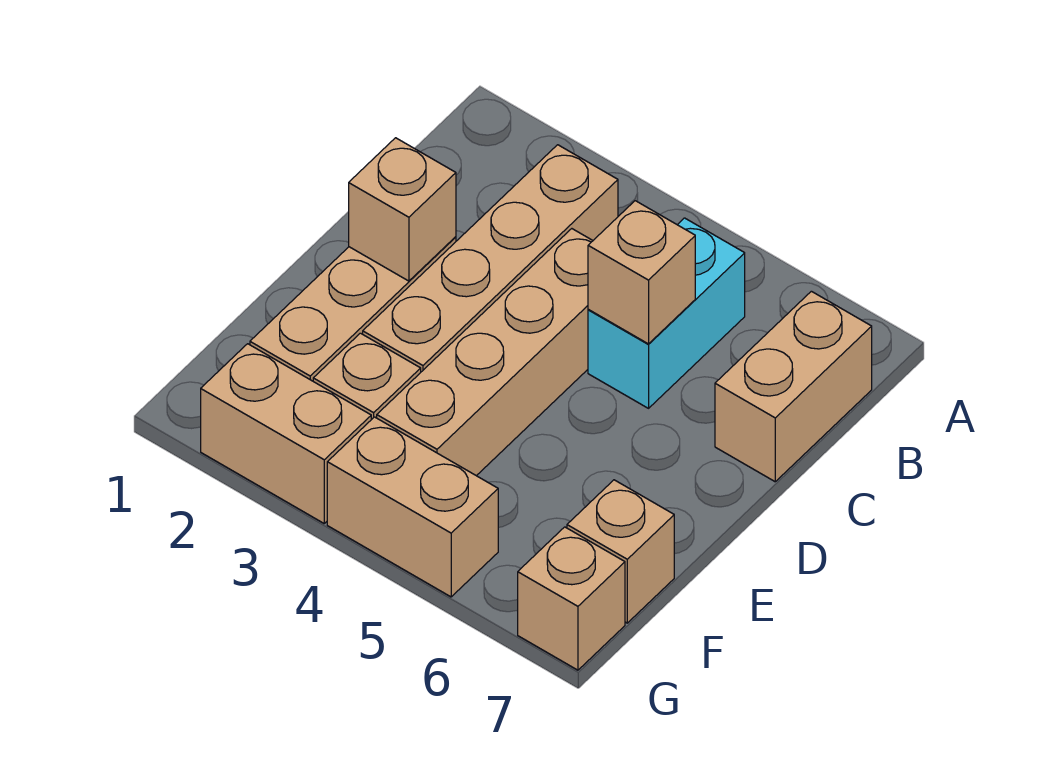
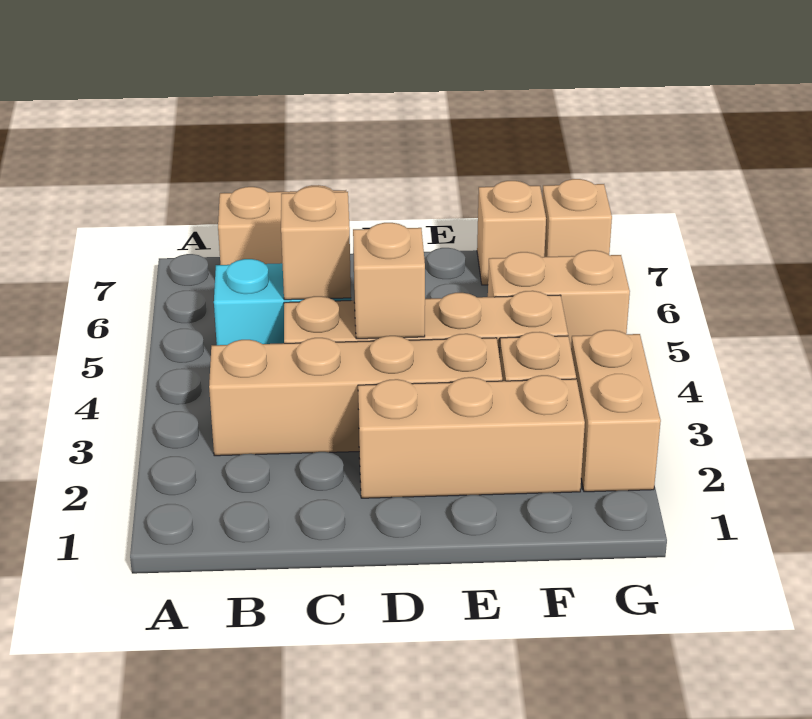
tan 1x1 brick [349,138,456,281] -> tan 1x1 brick moved to [353,223,425,339]
tan 1x2 brick [327,417,498,597] -> tan 1x2 brick turned to [488,250,630,347]

